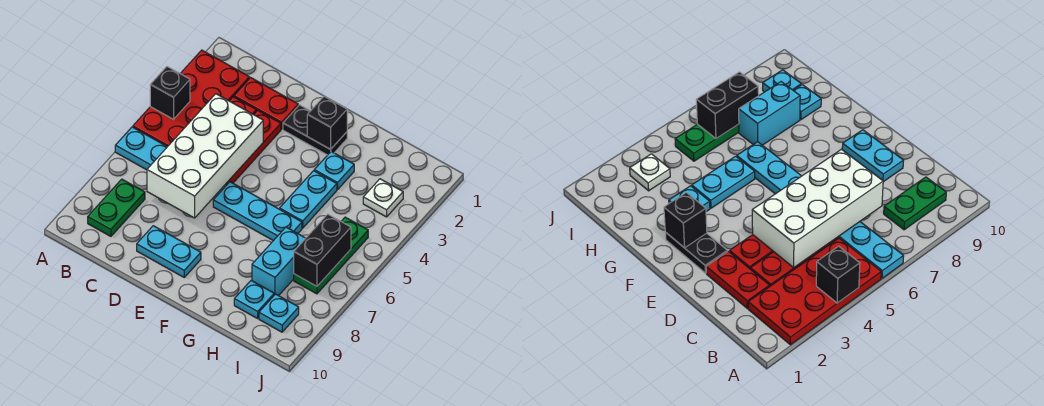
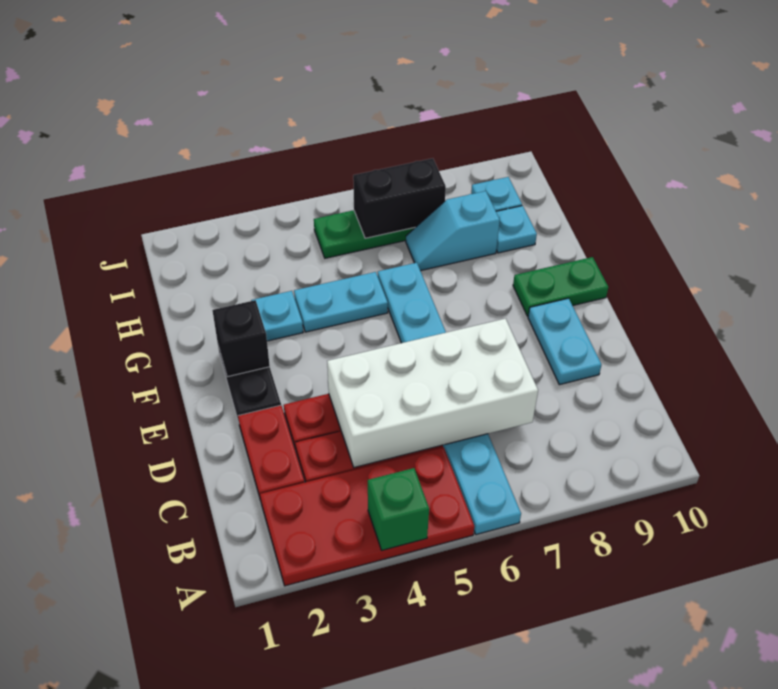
black 1x1 brick [150,67,190,119] -> green 1x1 brick [368,468,429,550]
green 1x2 plate [88,179,145,236] -> green 1x2 plate moved to [513,257,608,316]
cyan 1x2 brick [252,227,306,296] -> cyan 1x2 slope [406,191,500,271]
white 1x1 plate [363,179,403,217] -> none

